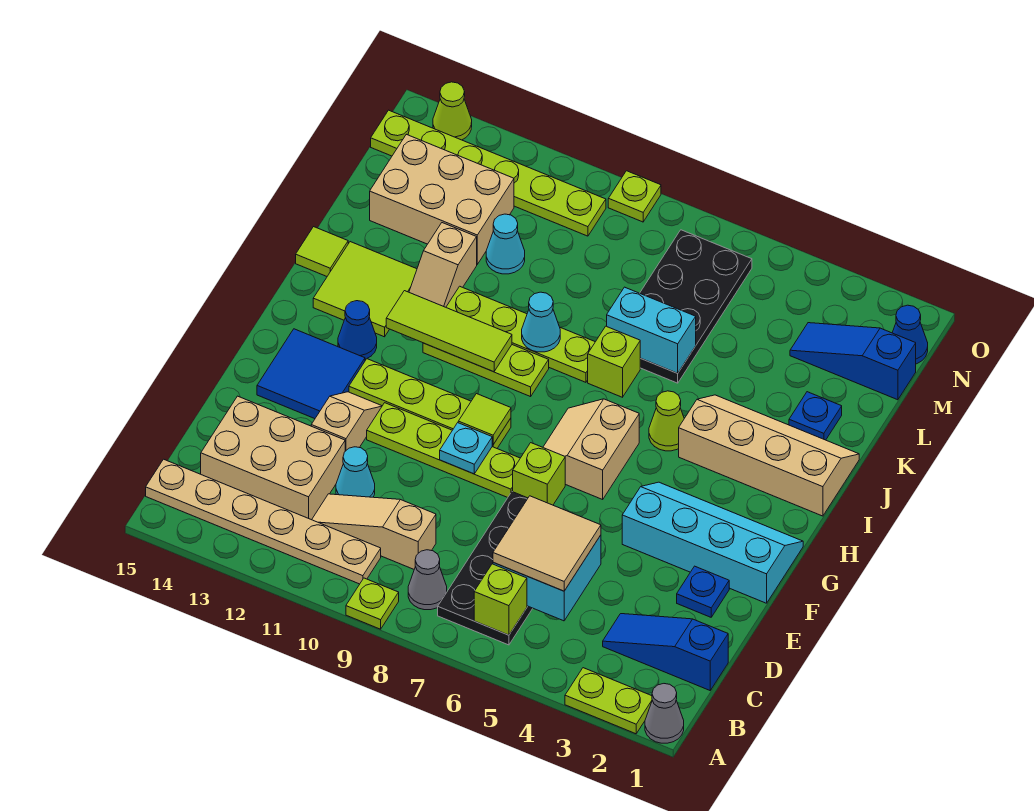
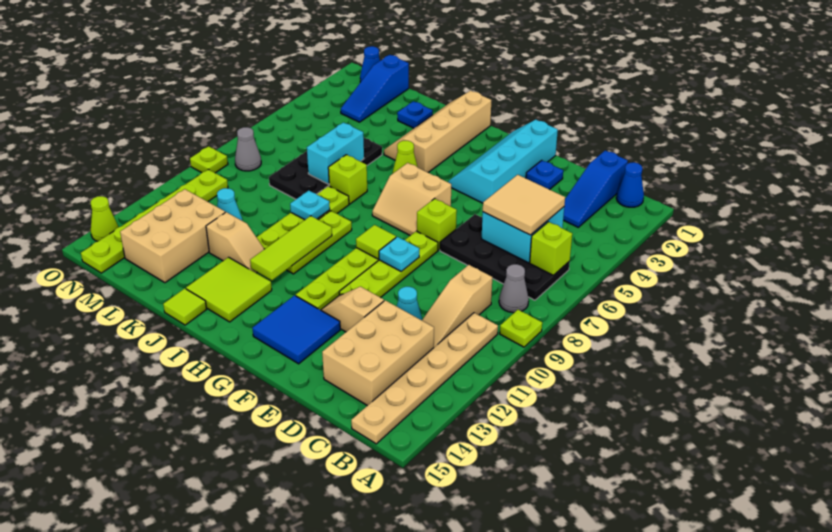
grey 1x1 cone [645,684,684,743] -> grey 1x1 cone moved to [235,127,261,171]
lime 1x2 plate [565,668,652,734] -> none
blue 1x1 cone [338,301,377,359] -> blue 1x1 cone moved to [616,162,644,207]
cyan 1x1 cone [522,292,560,352] -> cyan 1x1 plate [290,191,330,220]
black 2x4 plate [640,230,752,383] -> black 2x4 plate turned to [269,138,382,199]

